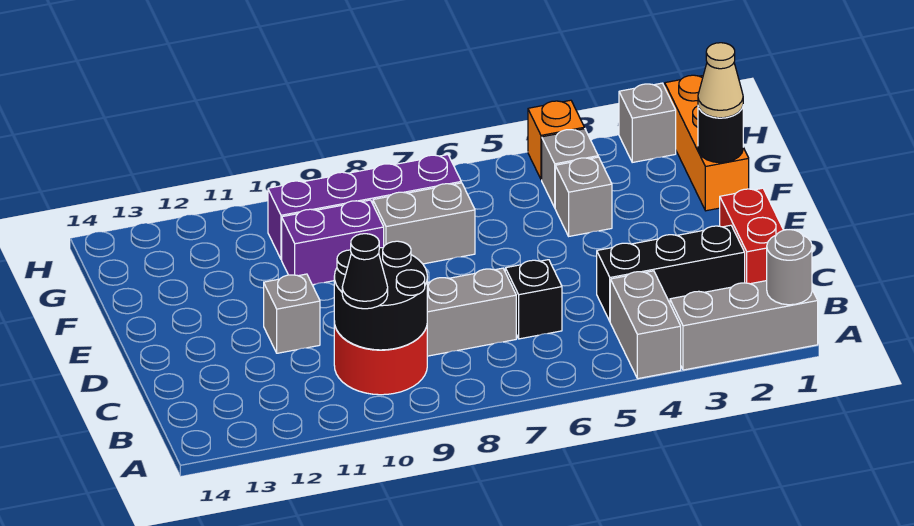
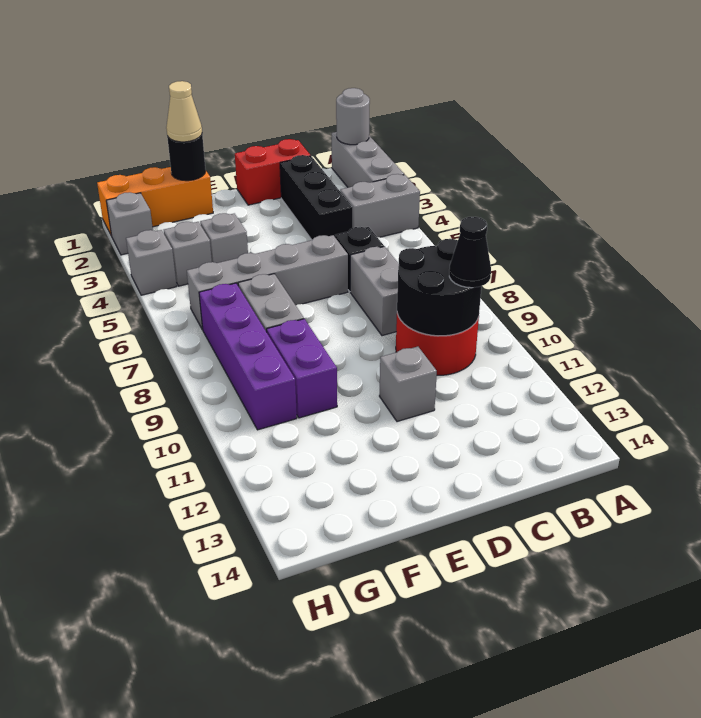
none -> grey 1x4 brick [187,235,348,329]
orange 1x1 brick [528,100,584,180] -> grey 1x1 brick [126,230,177,295]

